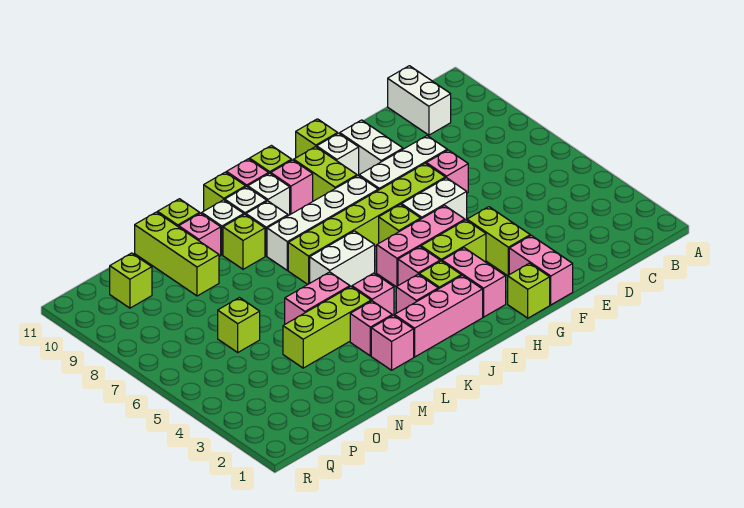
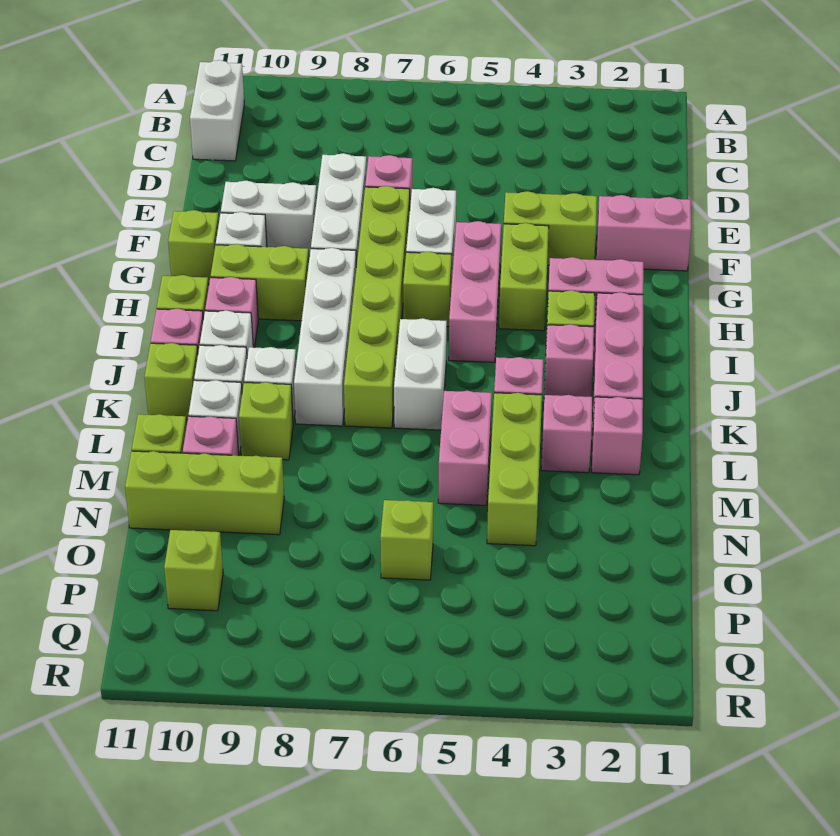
white 1x2 brick [388,66,451,135] -> white 1x2 brick turned to [190,60,244,161]
lime 1x1 brick [508,263,550,318] -> none
pink 1x1 brick [398,247,440,286] -> none

